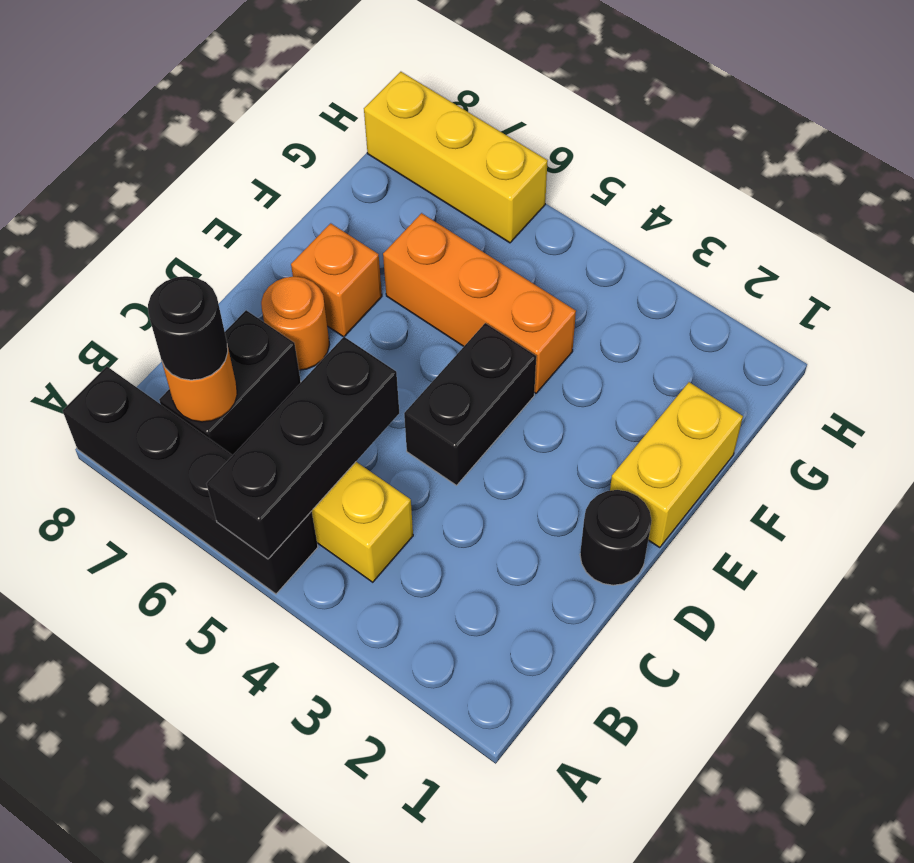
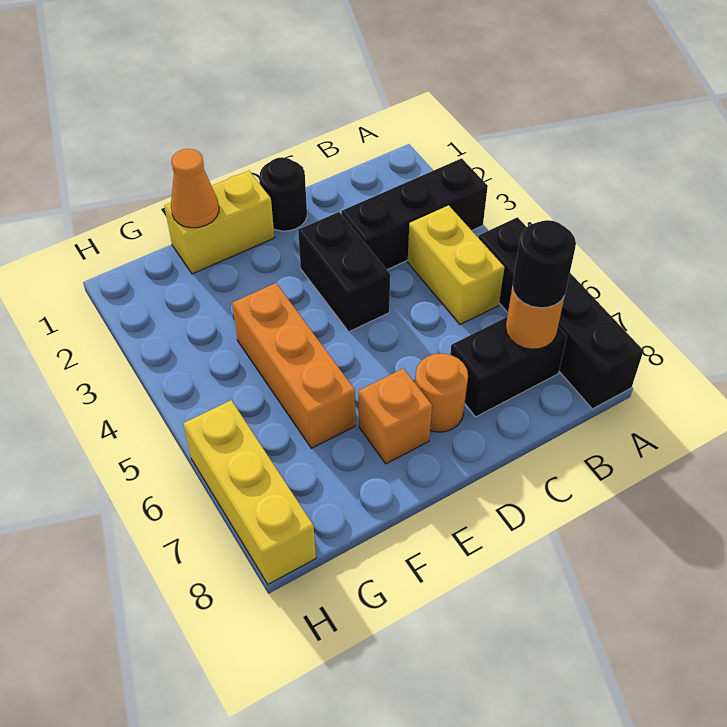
black 1x3 brick [207,337,399,559] -> black 1x3 brick moved to [341,158,488,270]
black 1x2 brick [404,323,536,485] -> black 1x2 brick turned to [298,212,390,332]
none -> orange 1x1 cone [171,149,219,228]

